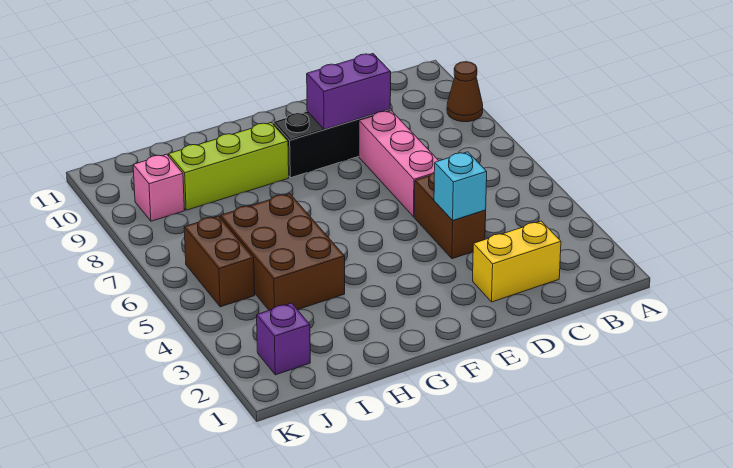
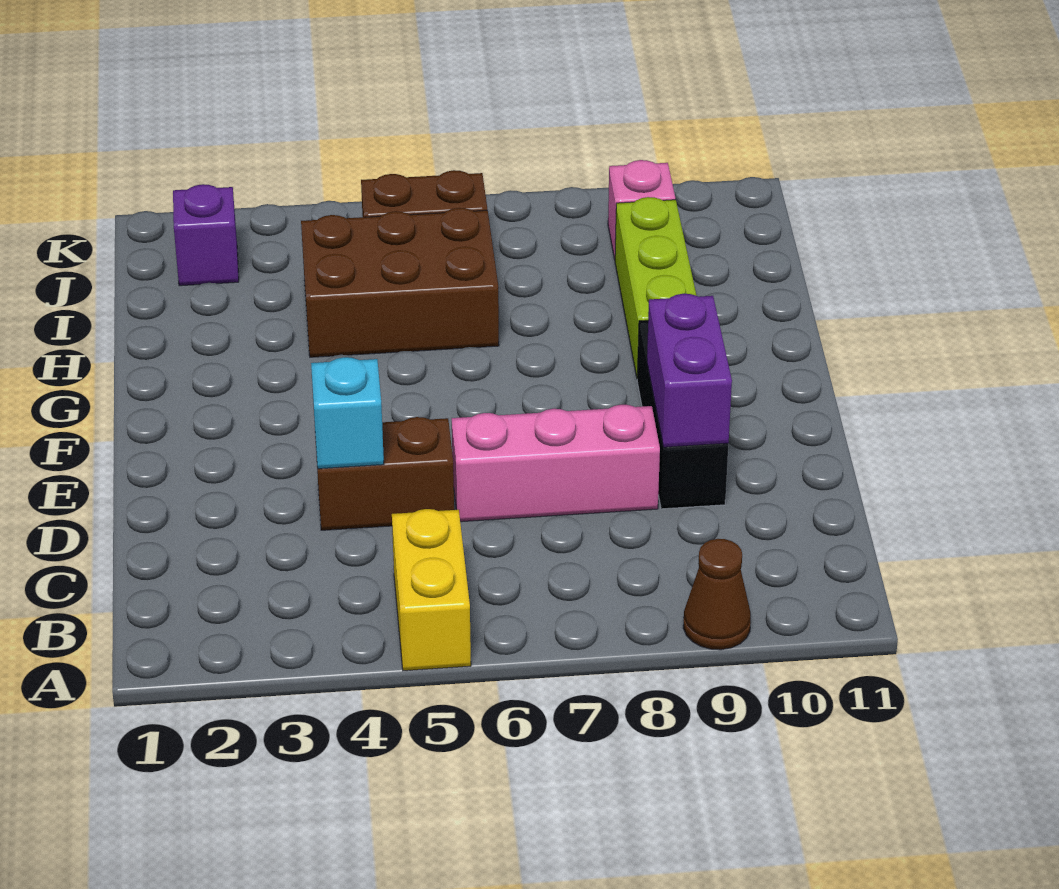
yellow 1x2 brick [473,221,561,302] -> yellow 1x2 brick moved to [392,509,471,671]

